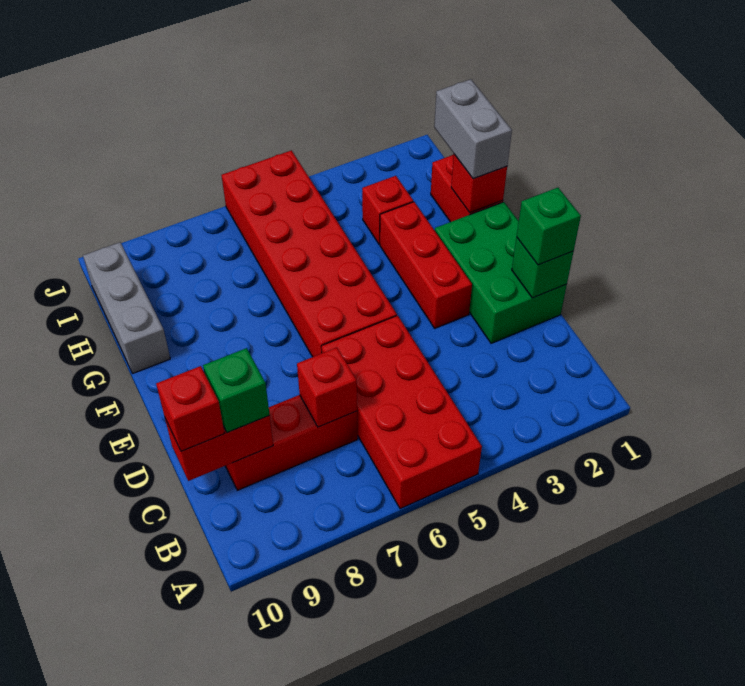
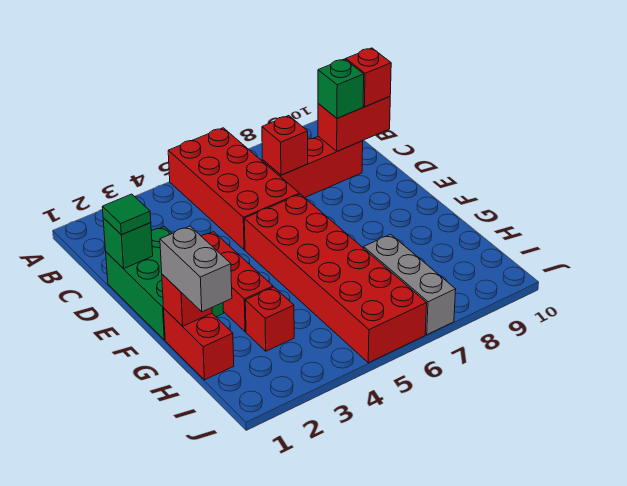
green 1x1 brick [517,188,581,265] -> green 1x1 tile [102,194,151,235]
grey 1x3 brick [83,242,170,373] -> grey 1x3 brick moved to [364,234,456,335]

